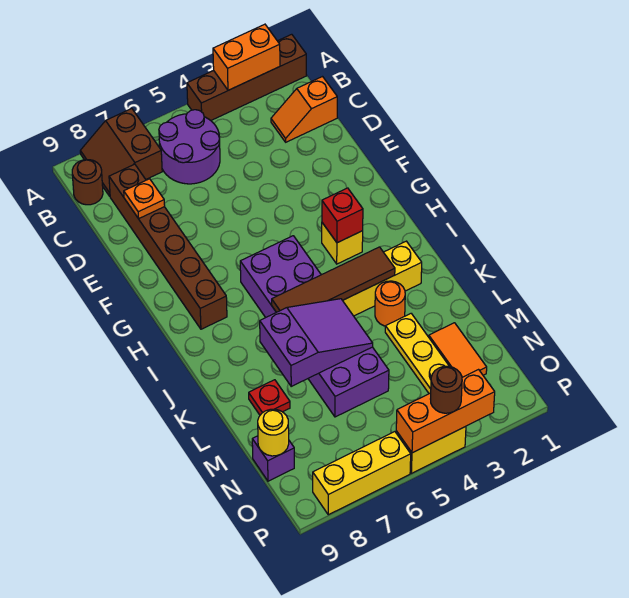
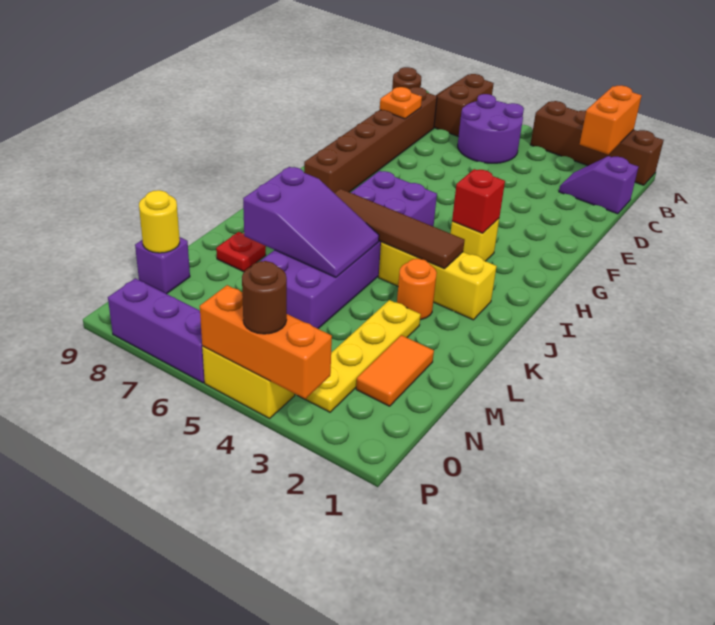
orange 1x2 brick [213,24,280,90] -> orange 1x2 brick turned to [580,85,642,154]
orange 1x2 slope [271,77,337,142] -> purple 1x2 slope [559,156,638,214]
yellow 1x3 brick [313,432,411,515] -> purple 1x3 brick [108,278,205,383]

